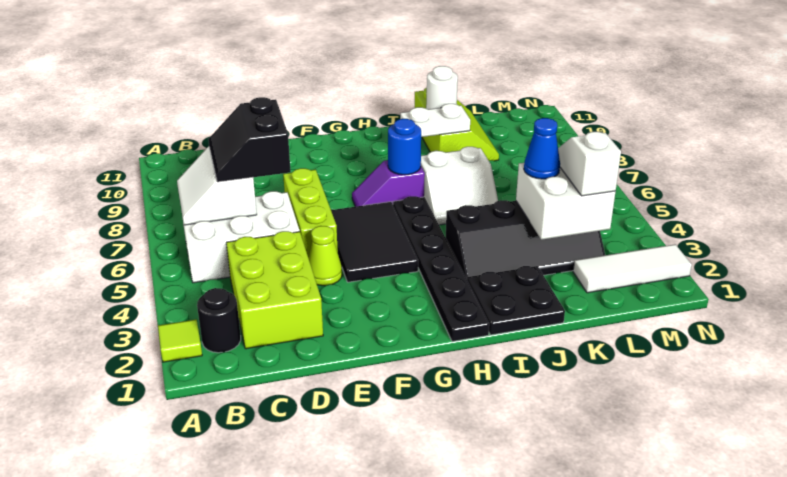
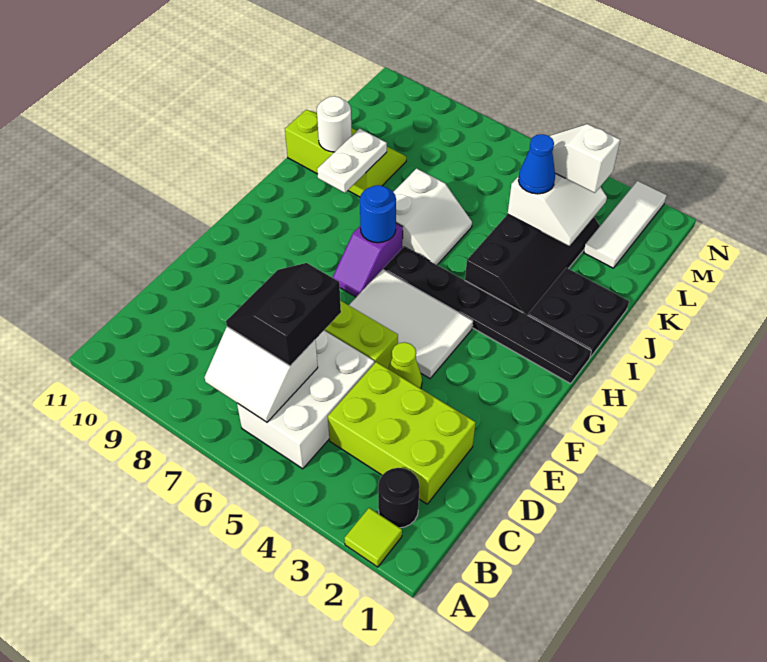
black 2x2 slope [208,97,291,182] -> black 2x2 slope turned to [226,263,341,366]
black 2x3 tile [331,202,418,282] -> white 2x3 tile [349,270,473,378]
white 2x2 brick [516,163,616,240] -> white 2x2 slope [508,173,607,246]

